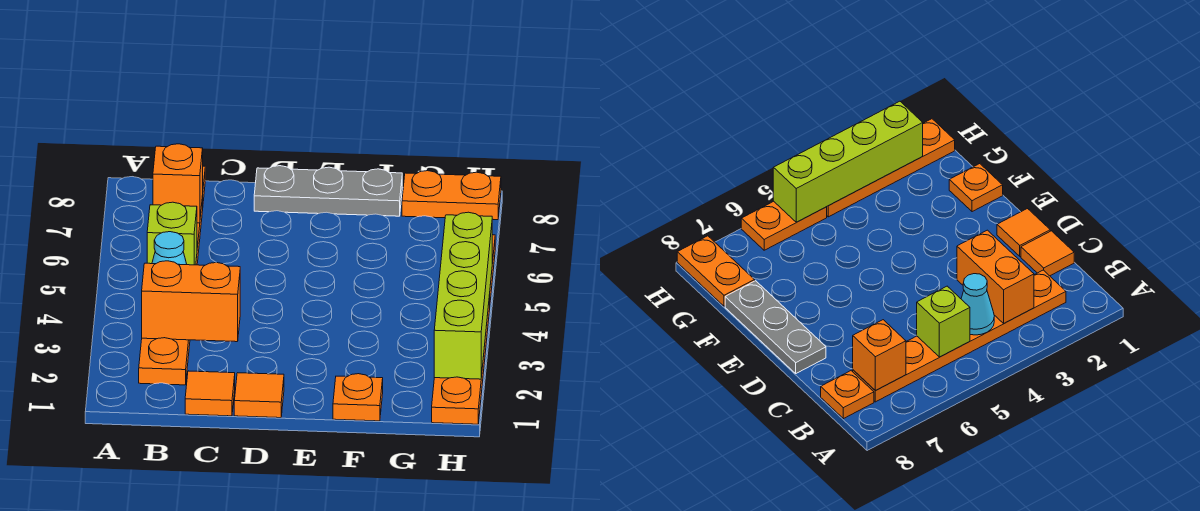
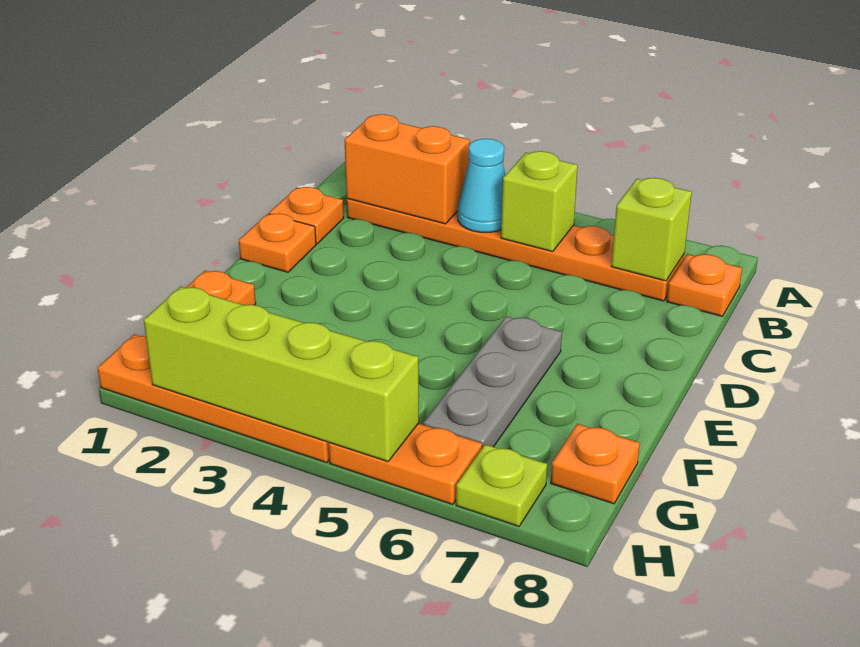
orange 1x2 brick [142,261,240,342] -> orange 1x2 brick turned to [344,114,470,224]
orange 1x1 brick [153,144,203,223] -> lime 1x1 brick [611,178,692,281]
orange 1x1 tile [185,371,235,416] -> orange 1x1 plate [269,187,344,244]
orange 1x1 tile [234,373,284,418] -> orange 1x1 plate [239,213,316,272]
grey 1x3 plate [254,166,402,216] -> grey 1x3 plate moved to [423,316,562,448]
orange 1x2 plate [402,171,501,220] -> orange 1x1 plate [551,424,640,504]
none -> lime 1x1 plate [456,444,547,526]

